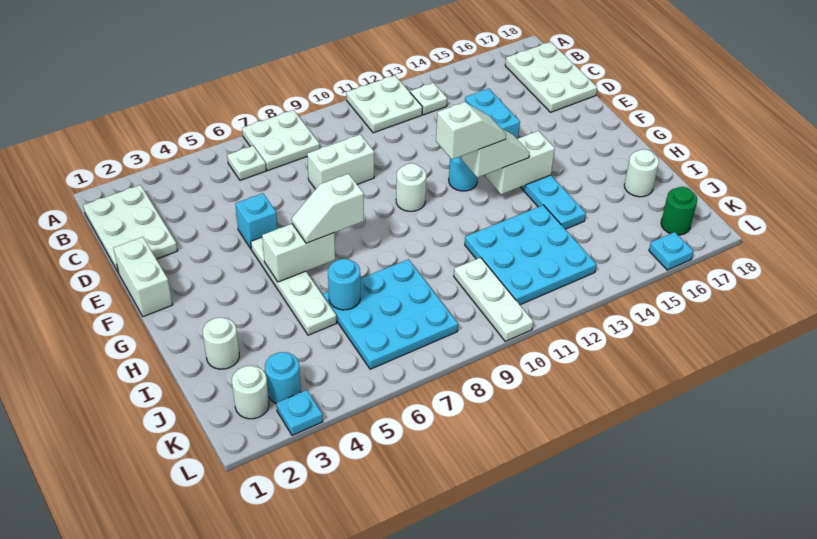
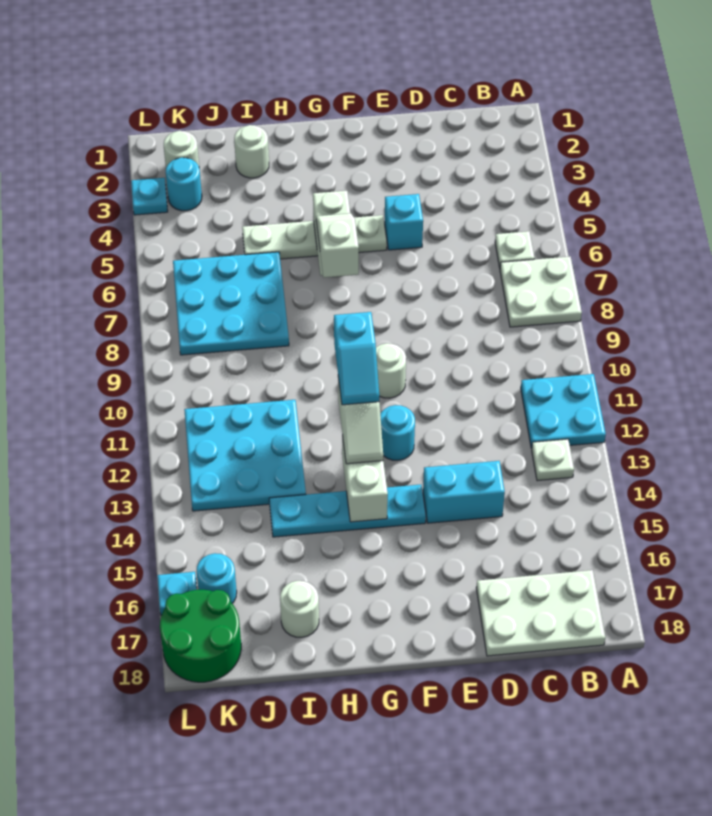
white 2x2 plate [346,75,422,133] -> cyan 2x2 plate [521,374,606,448]
white 2x3 plate [83,185,177,273] -> none
white 1x2 brick [307,135,374,189] -> none
white 1x2 brick [114,237,172,317] -> none
white 1x2 slope [436,102,506,159] -> cyan 1x2 slope [334,312,379,405]
cyan 1x1 round brick [328,259,360,310] -> cyan 1x1 round brick moved to [197,553,237,603]
white 1x3 plate [454,257,533,341] -> none
green 1x1 round brick [661,187,697,235] -> green 2x2 round brick [160,590,241,682]

